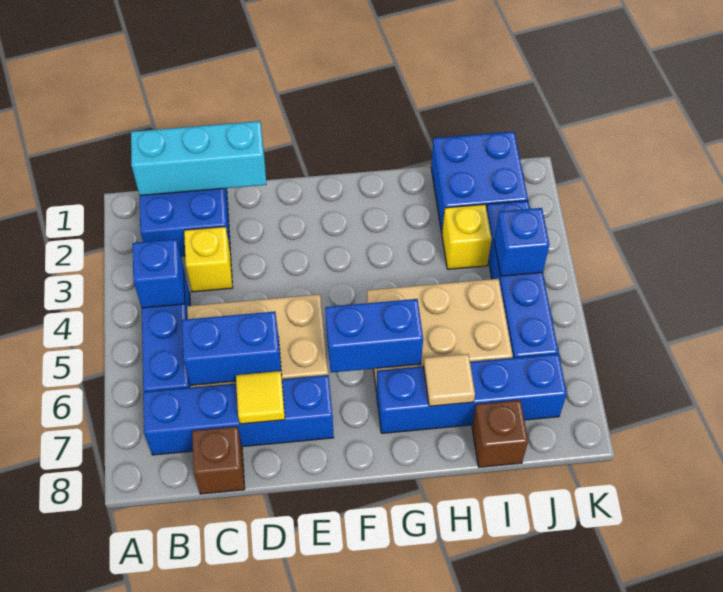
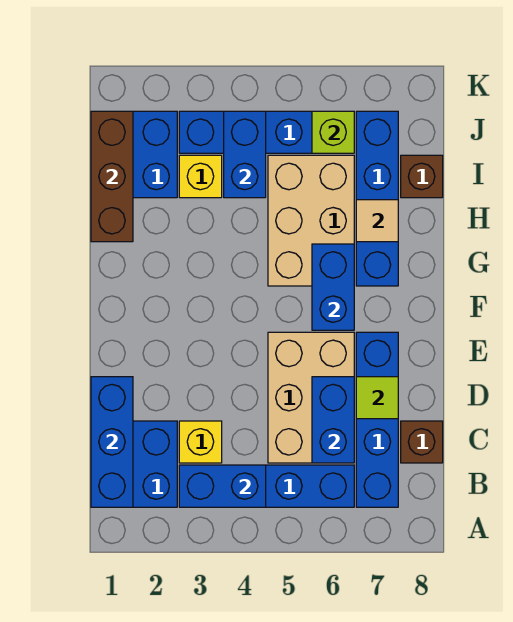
cyan 1x3 brick [131,121,267,196] -> blue 1x3 brick [91,377,133,507]
blue 1x1 brick [133,239,185,308] -> blue 1x2 brick [179,465,266,507]
yellow 1x1 tile [236,371,285,424] -> lime 1x1 tile [356,377,398,419]
none -> brown 1x3 brick [91,111,133,242]
blue 1x1 brick [494,208,550,276] -> blue 1x2 brick [224,111,266,198]
none -> lime 1x1 brick [312,111,354,153]

